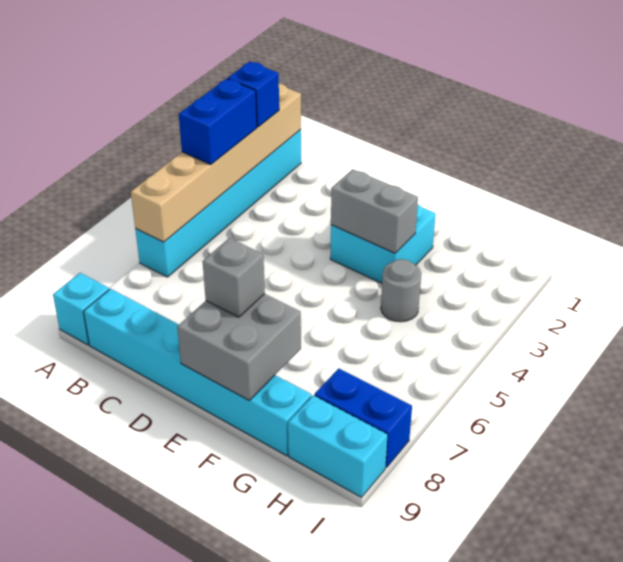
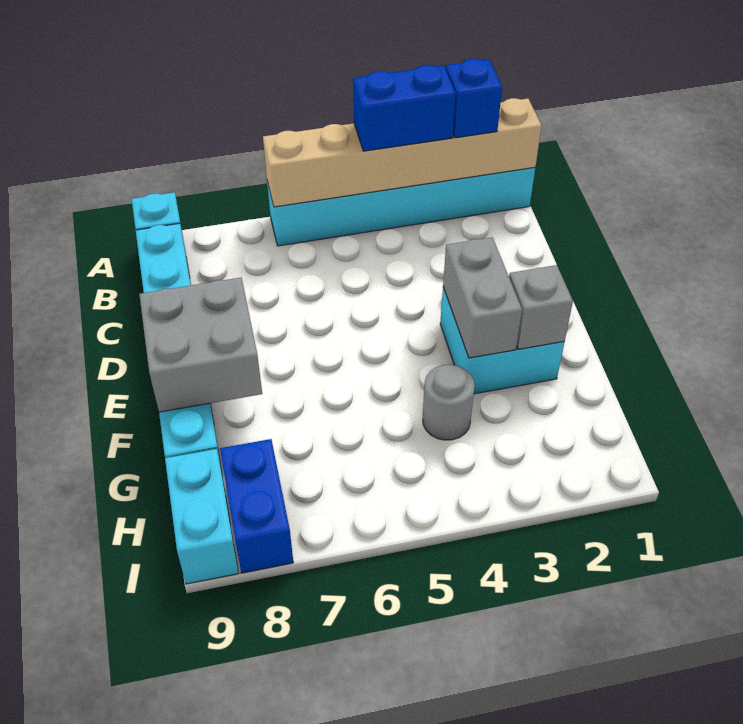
grey 1x1 brick [203,238,265,317] -> grey 1x1 brick moved to [509,265,573,349]

